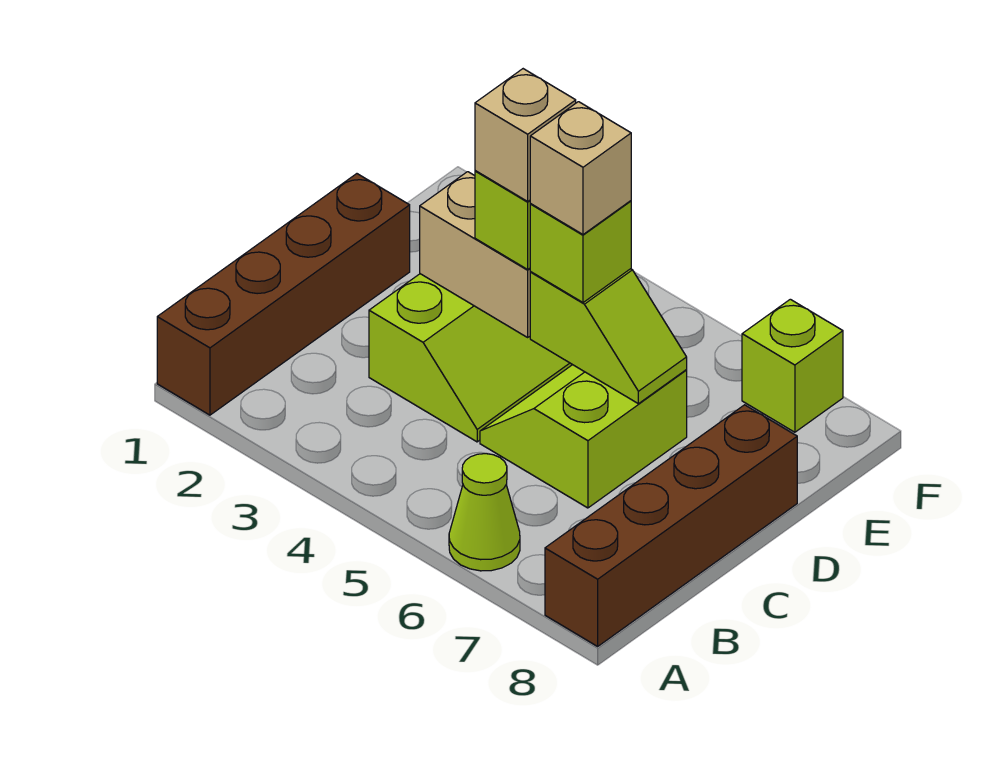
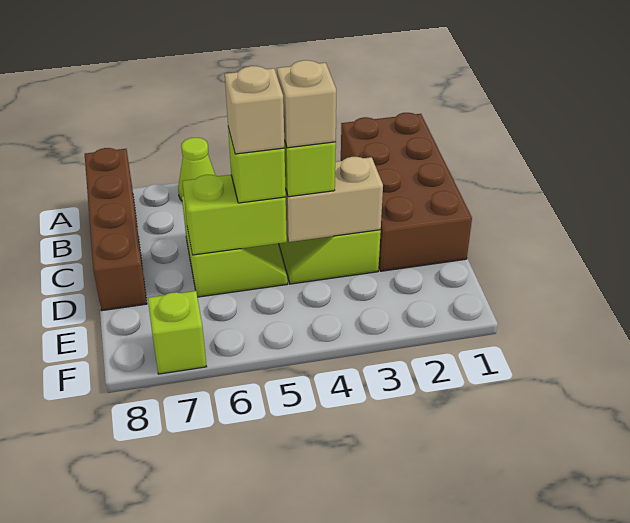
brown 1x4 brick [157,174,410,415] -> brown 2x4 brick [341,113,472,271]
lime 1x2 slope [530,269,687,404] -> lime 1x2 brick [182,175,287,255]

